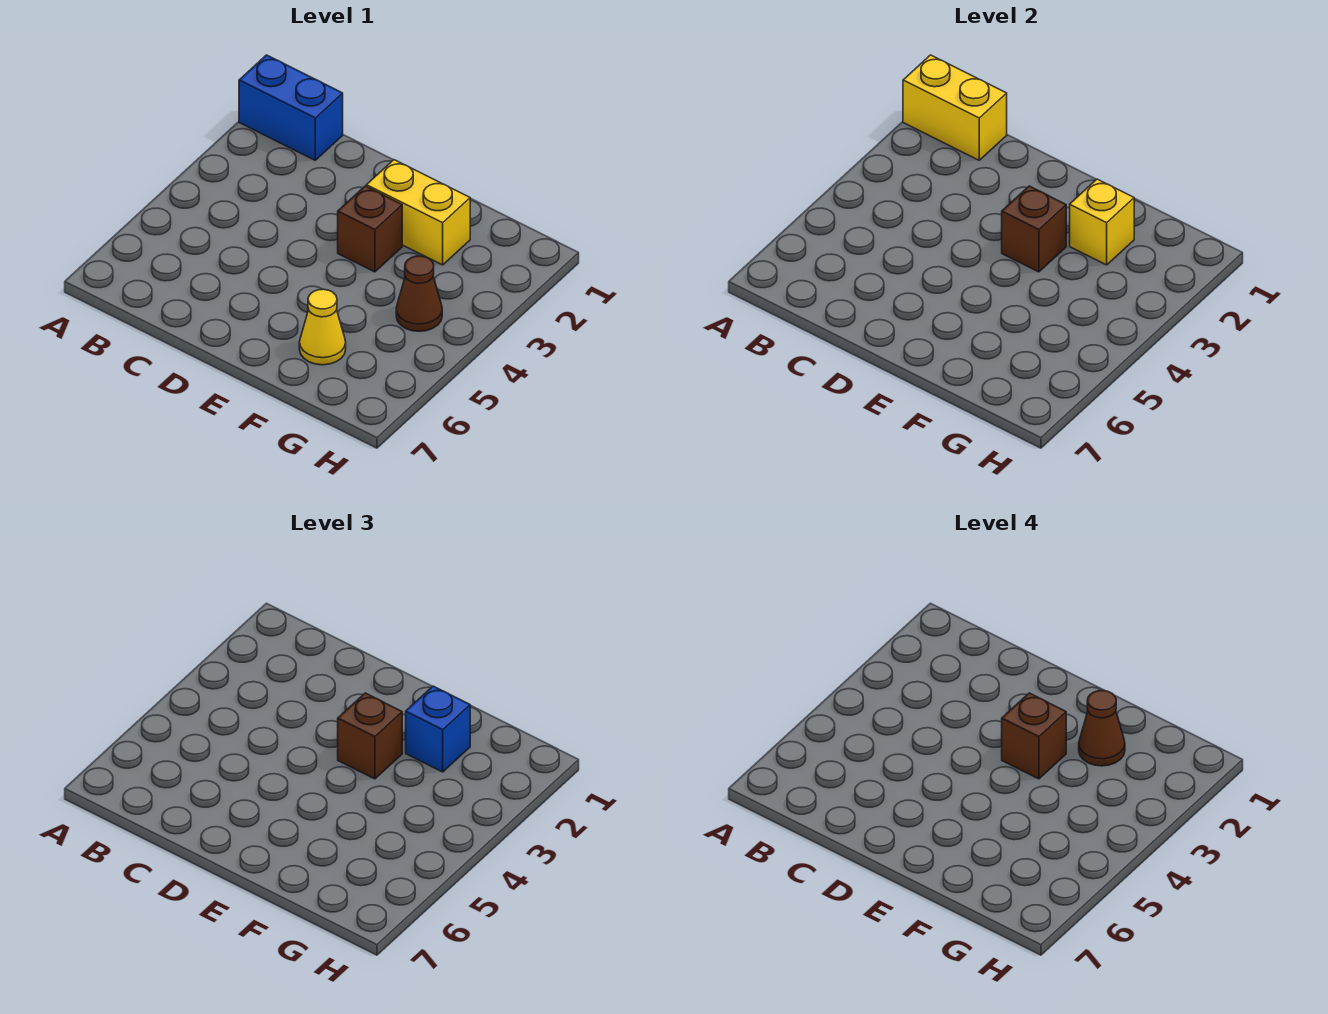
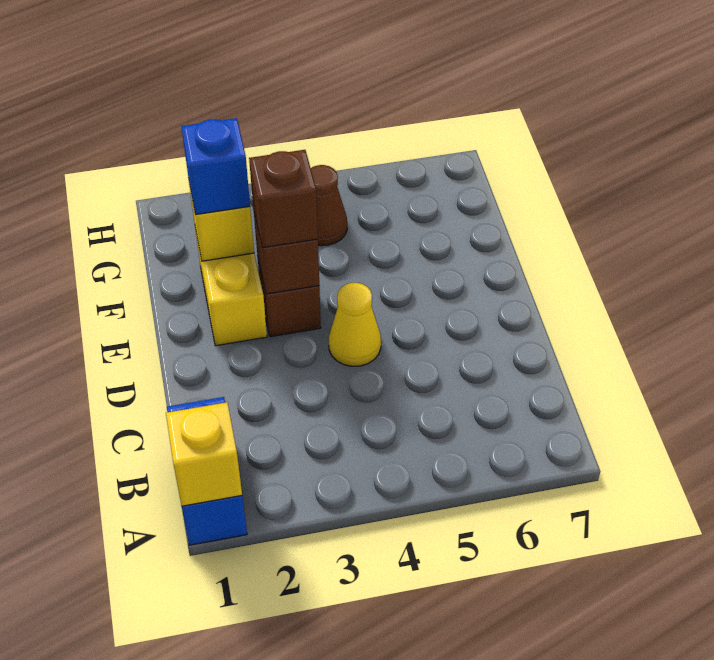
yellow 1x2 brick [903,55,1007,160] -> yellow 1x1 brick [166,402,242,506]
brown 1x1 brick [1002,693,1066,779] -> none
brown 1x1 cone [1079,691,1125,766] -> none
yellow 1x1 cone [299,289,346,365] -> yellow 1x1 cone moved to [329,283,381,366]

